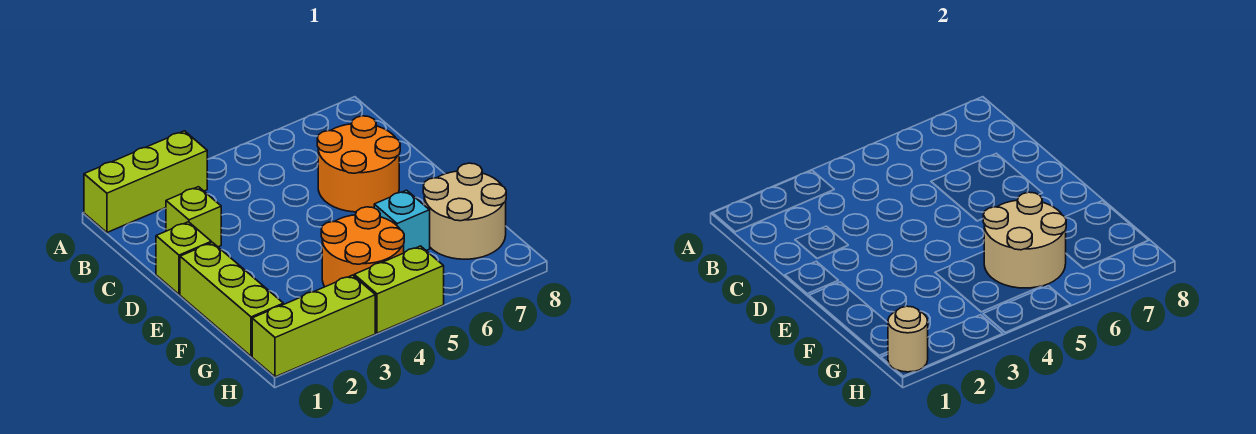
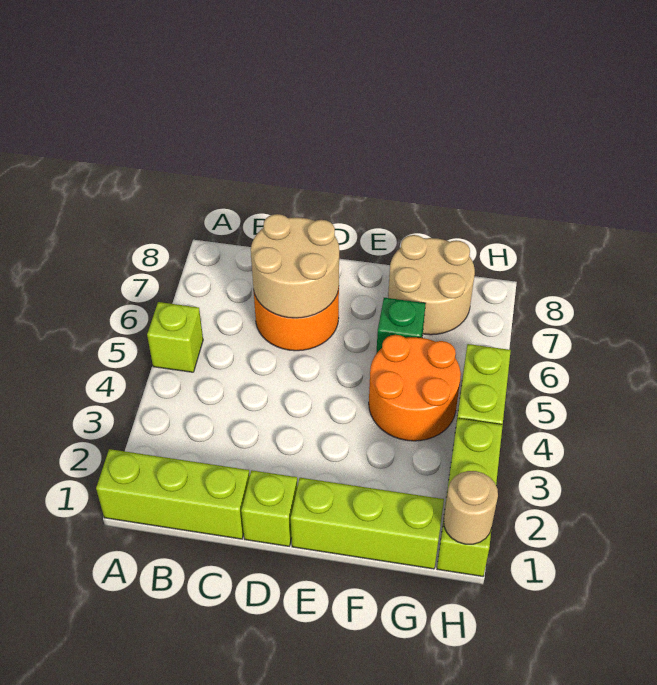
lime 1x3 brick [84,131,207,232] -> lime 1x3 brick turned to [96,449,250,539]
lime 1x1 brick [166,187,221,247] -> lime 1x1 brick moved to [147,302,203,372]
tan 2x2 round brick [983,192,1066,288] -> tan 2x2 round brick moved to [251,214,339,318]
cyan 1x1 brick [374,190,430,253] -> green 1x1 brick [376,298,426,354]

